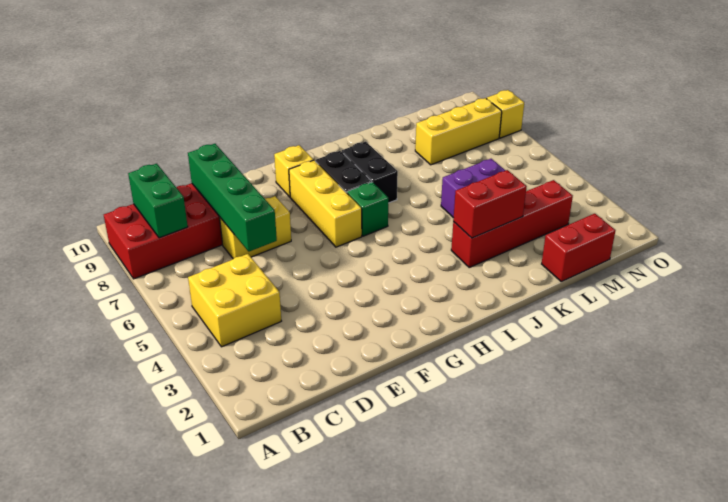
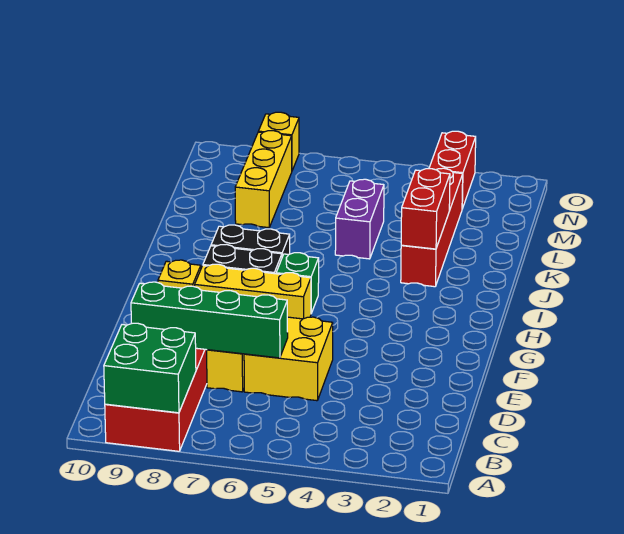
yellow 2x2 brick [188,254,281,347] -> yellow 2x2 brick moved to [244,317,333,401]
green 1x2 brick [128,164,188,238] -> green 2x2 brick [104,323,196,413]
red 1x2 brick [542,214,615,282] -> red 1x2 brick moved to [429,131,476,209]

